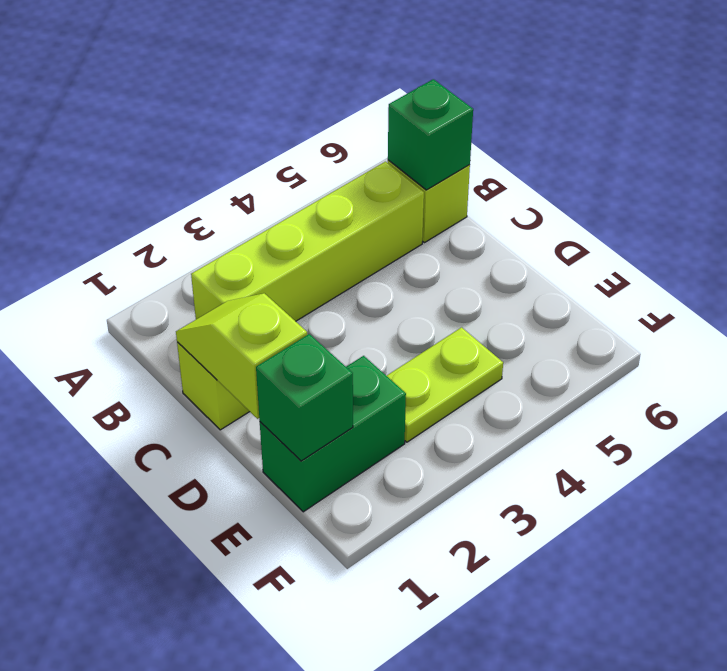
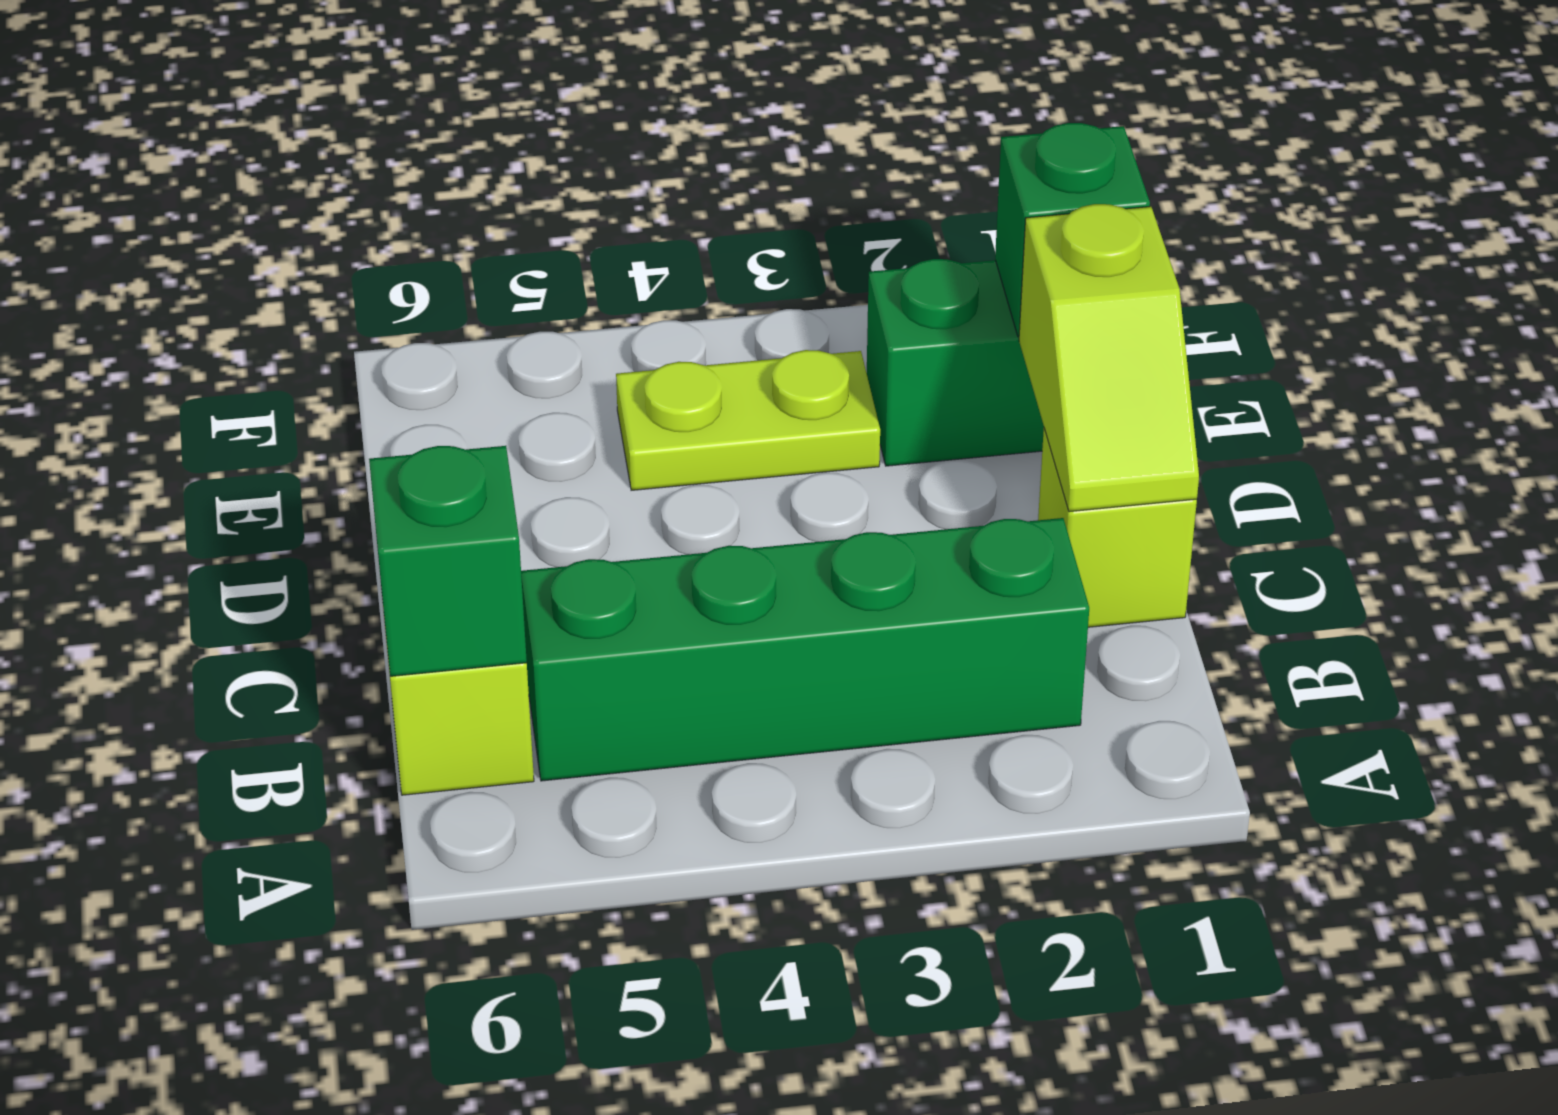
lime 1x4 brick [191,162,424,321] -> green 1x4 brick [521,518,1089,781]

